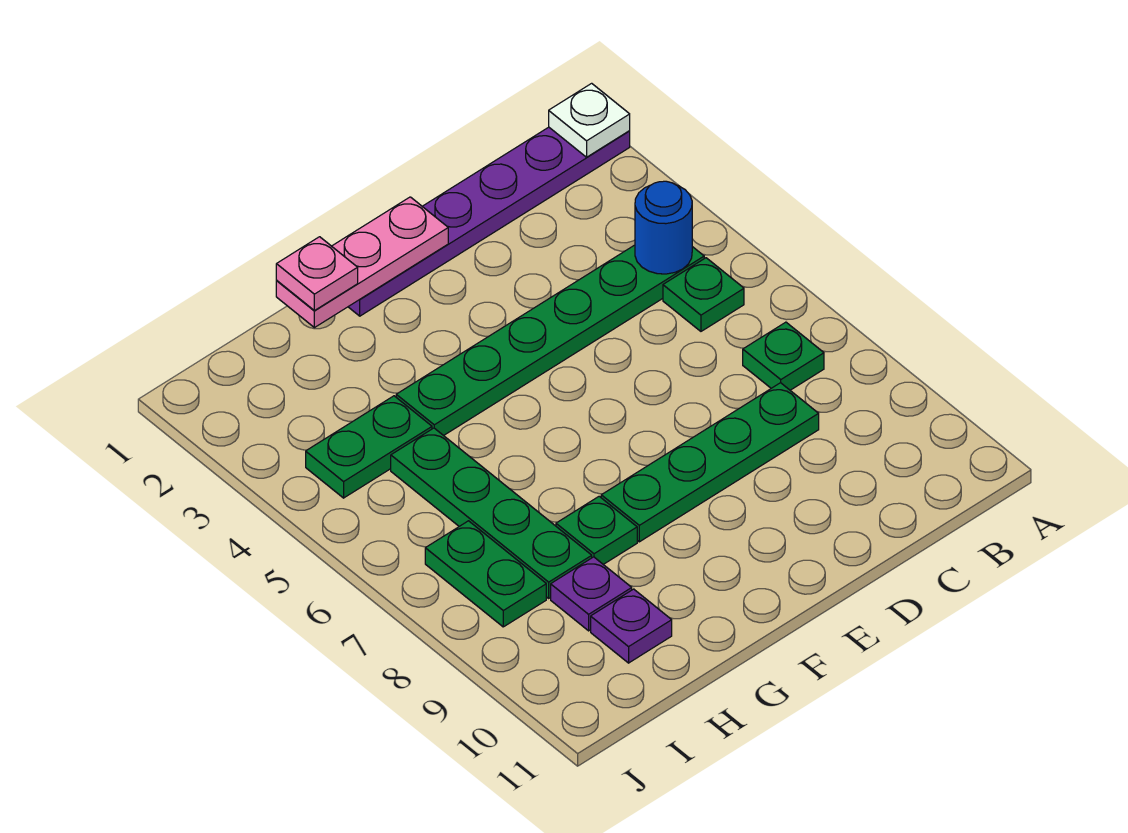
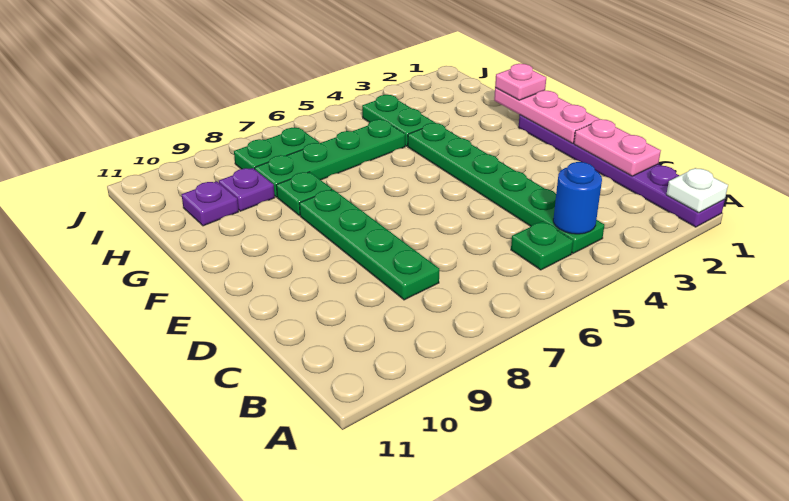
green 1x1 plate [743,322,824,390] -> none
none -> pink 1x2 plate [574,119,661,176]

